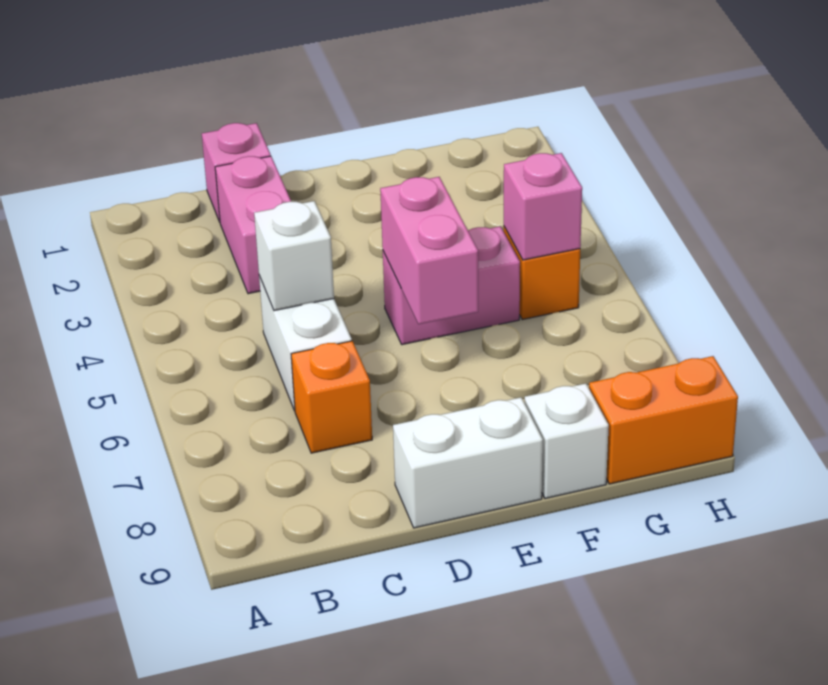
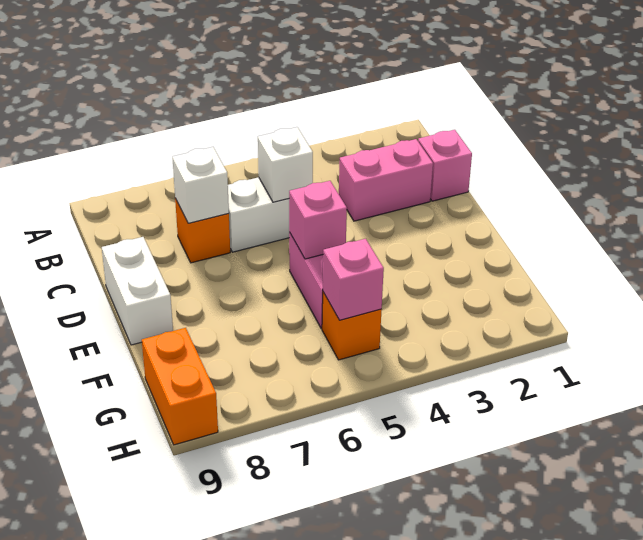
pink 1x2 brick [380,177,478,324] -> pink 1x1 brick [289,181,347,259]
white 1x1 brick [525,383,609,498] -> white 1x1 brick moved to [172,147,229,223]

